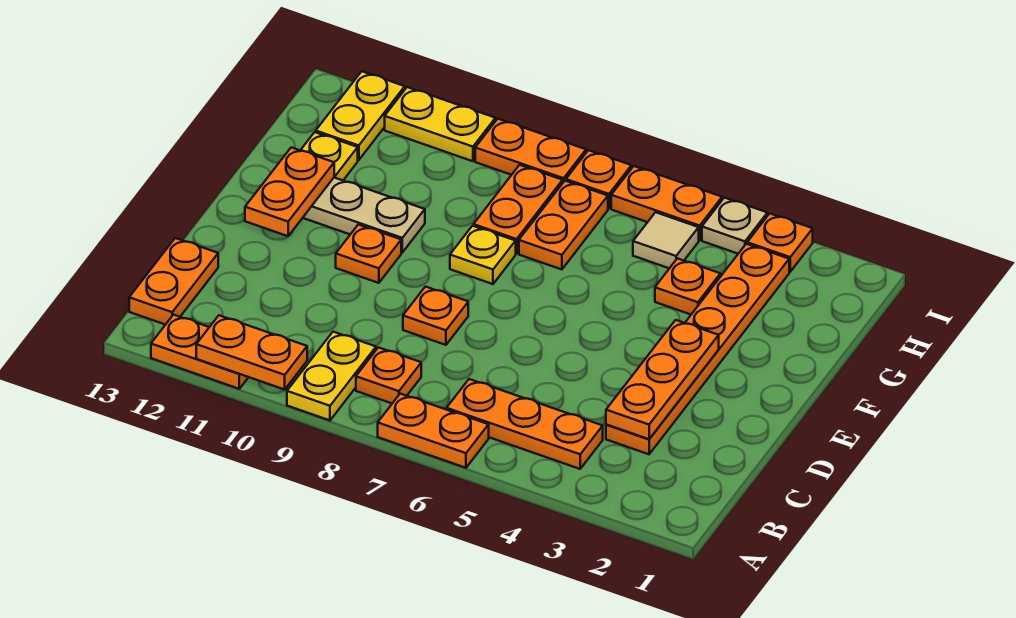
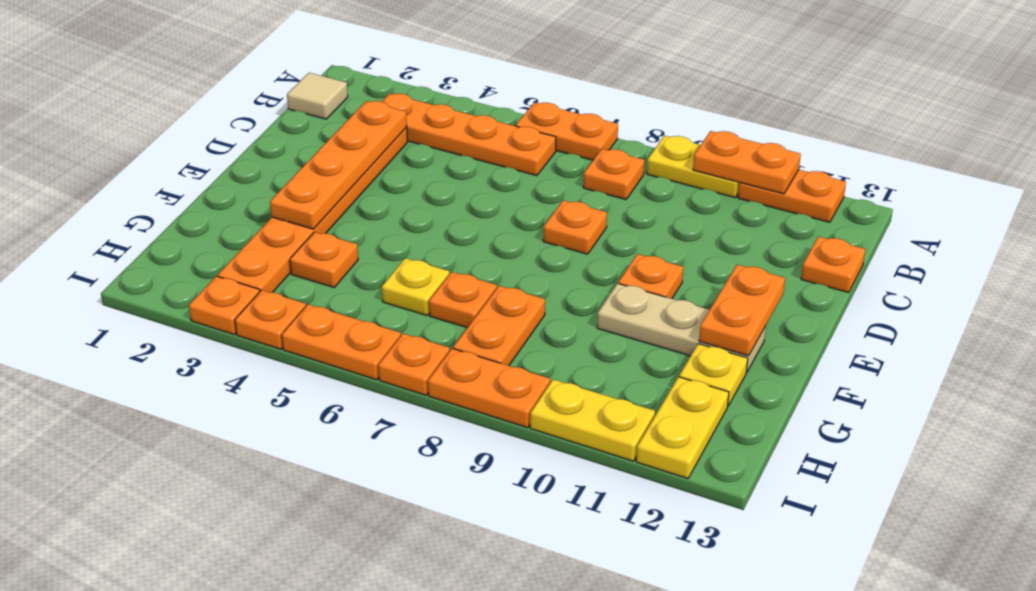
yellow 1x2 plate [287,332,376,420] -> yellow 1x2 plate turned to [647,136,740,198]
orange 1x3 plate [447,379,603,469] -> orange 1x4 plate [381,94,556,176]
orange 1x2 plate [129,238,218,325] -> orange 1x1 plate [801,237,865,293]
orange 1x3 plate [606,320,719,439] -> orange 1x4 plate [270,101,407,229]
yellow 1x1 plate [450,226,516,284] -> yellow 1x1 plate moved to [382,258,449,315]
orange 1x2 plate [519,181,608,269] -> orange 1x1 plate [429,272,497,328]
tan 1x1 tile [633,212,699,268] -> tan 1x1 tile moved to [287,73,348,119]
tan 1x1 plate [702,198,767,254] -> orange 1x1 plate [235,290,306,349]

